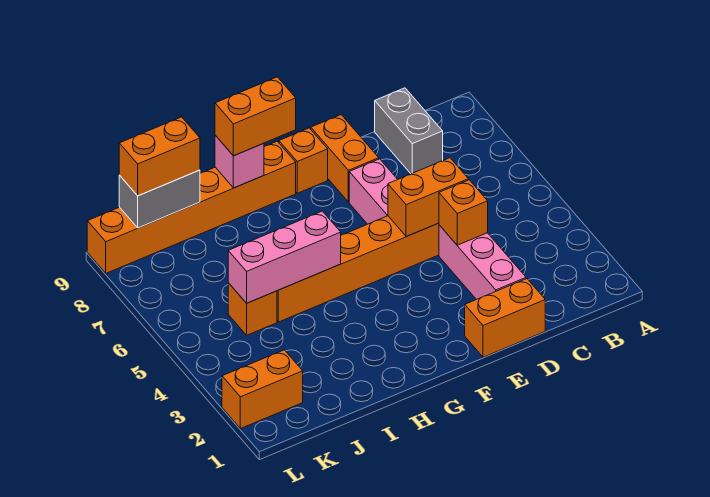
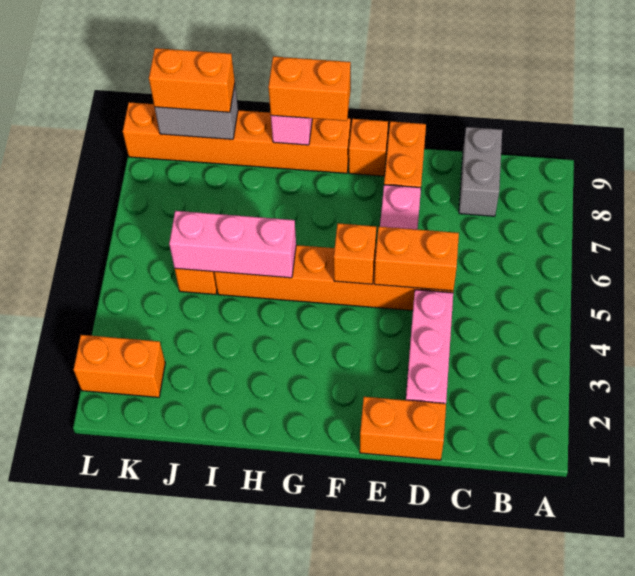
orange 1x1 brick [439,180,488,245] -> orange 1x1 brick moved to [334,223,376,284]

